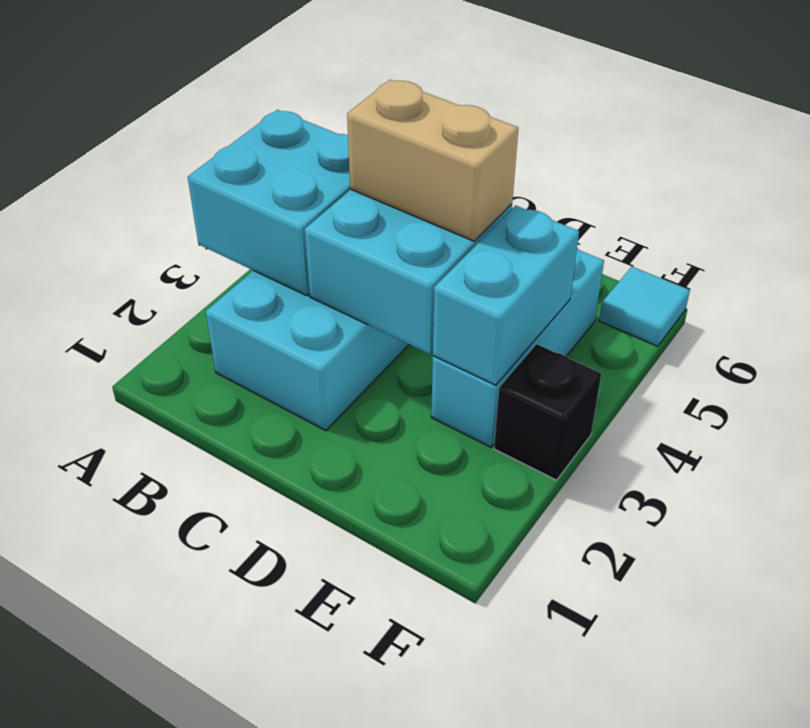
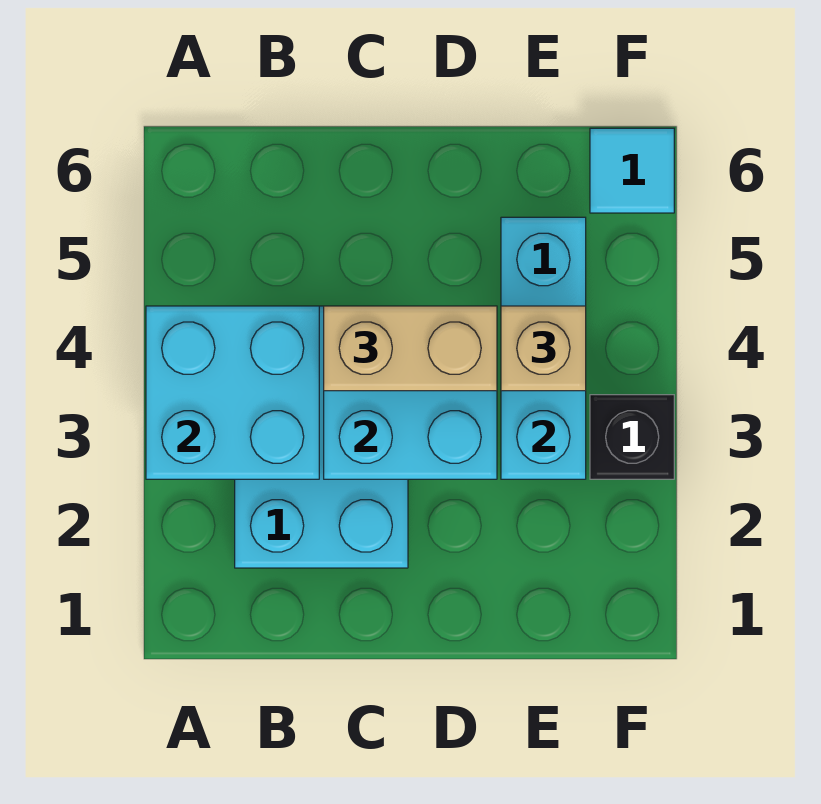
none -> tan 1x1 brick [501,306,586,391]

